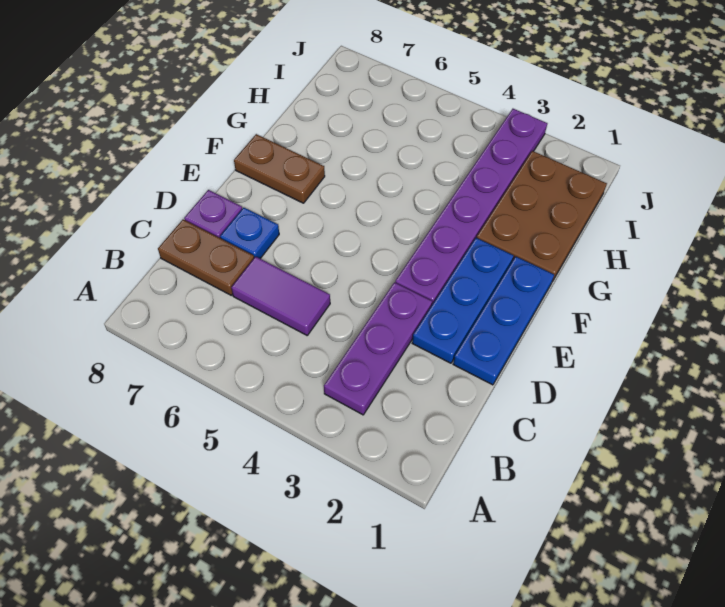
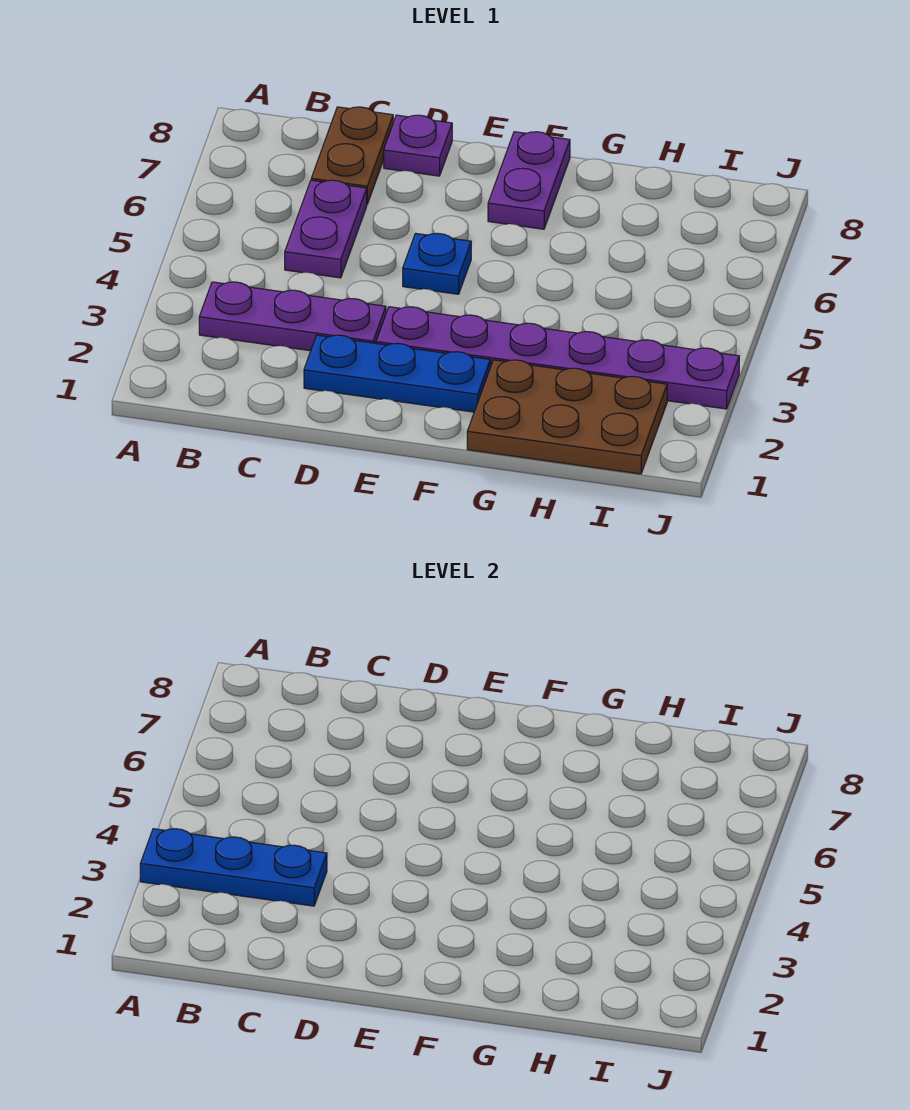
purple 1x2 tile [231,257,330,335] -> purple 1x2 plate [285,180,367,278]
blue 1x3 plate [453,257,554,385] -> blue 1x3 plate moved to [140,829,327,906]
blue 1x1 plate [220,208,279,259] -> blue 1x1 plate moved to [403,233,471,294]
brown 1x2 plate [234,134,325,203] -> purple 1x2 plate [488,132,570,229]

